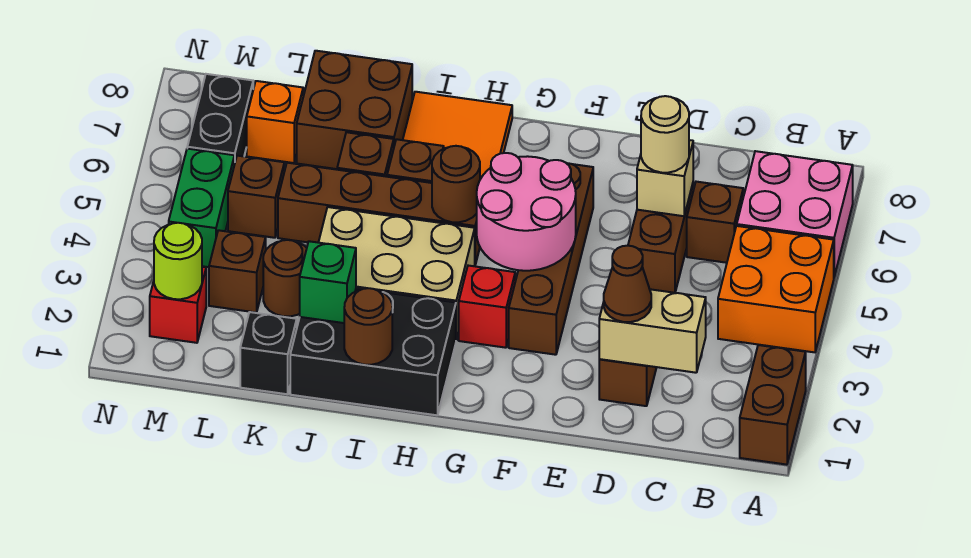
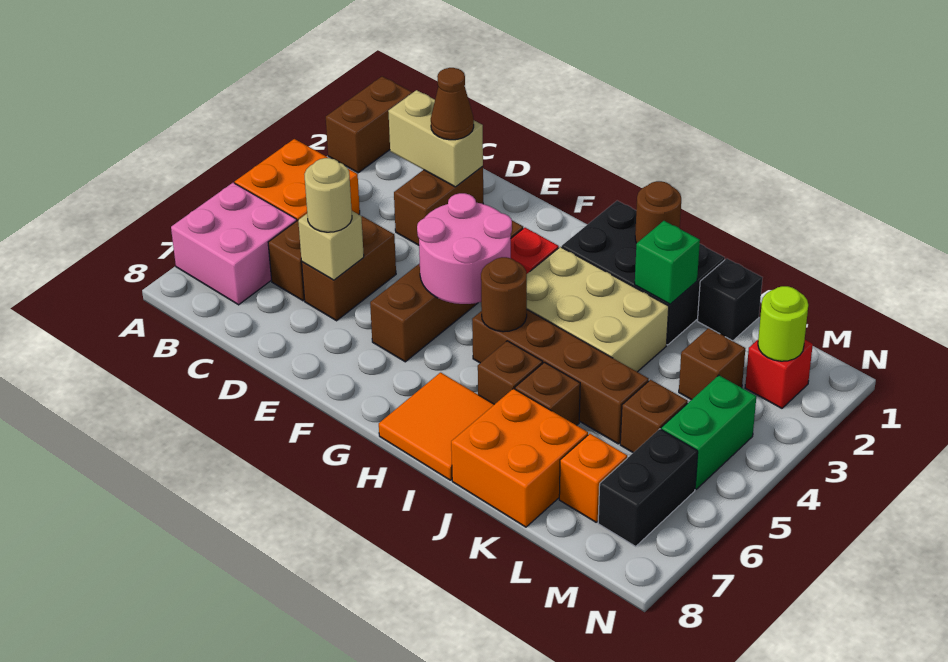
brown 2x2 brick [297,51,412,169] -> orange 2x2 brick [451,389,588,527]
brown 1x1 round brick [263,240,307,316] -> none

